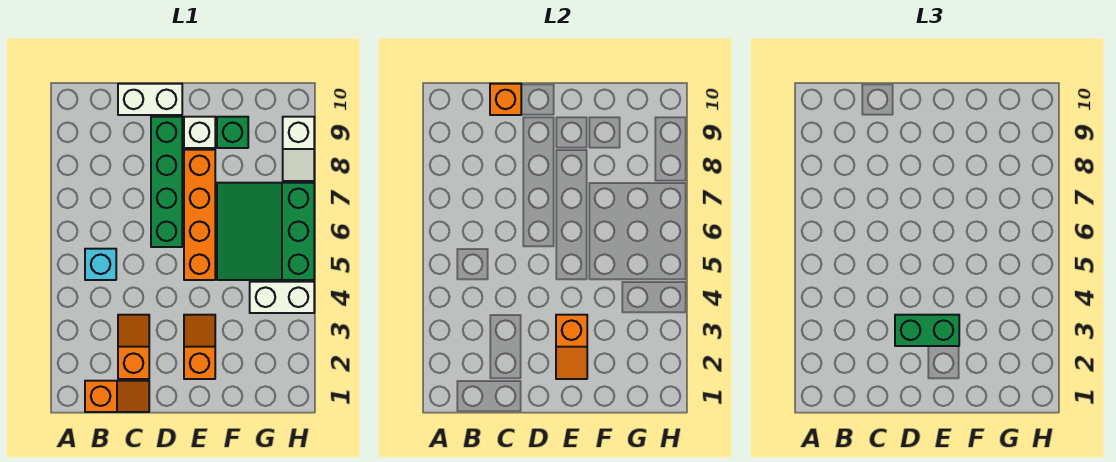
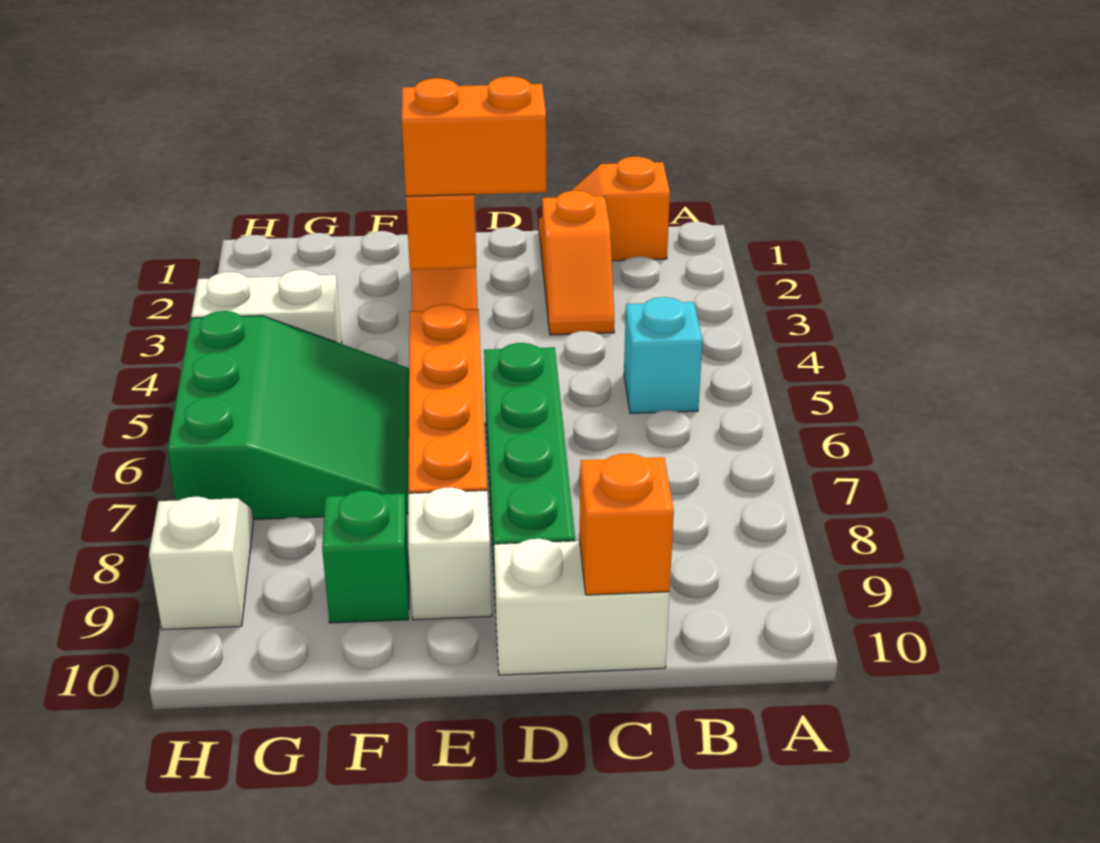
green 1x2 brick [895,315,959,346] -> orange 1x2 brick [402,76,546,196]

